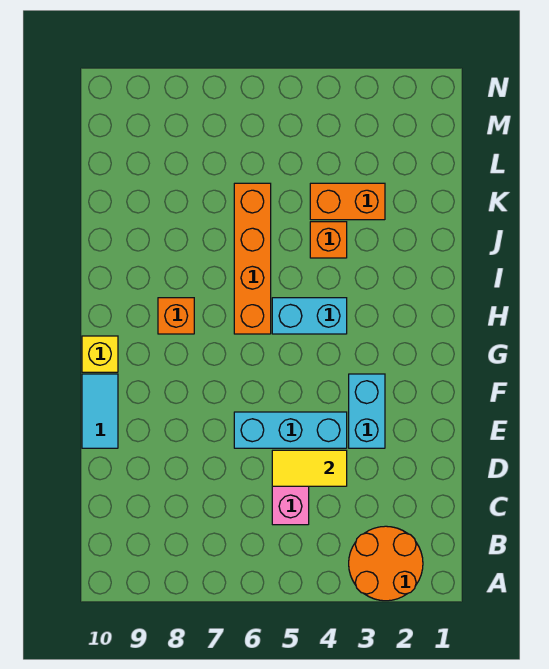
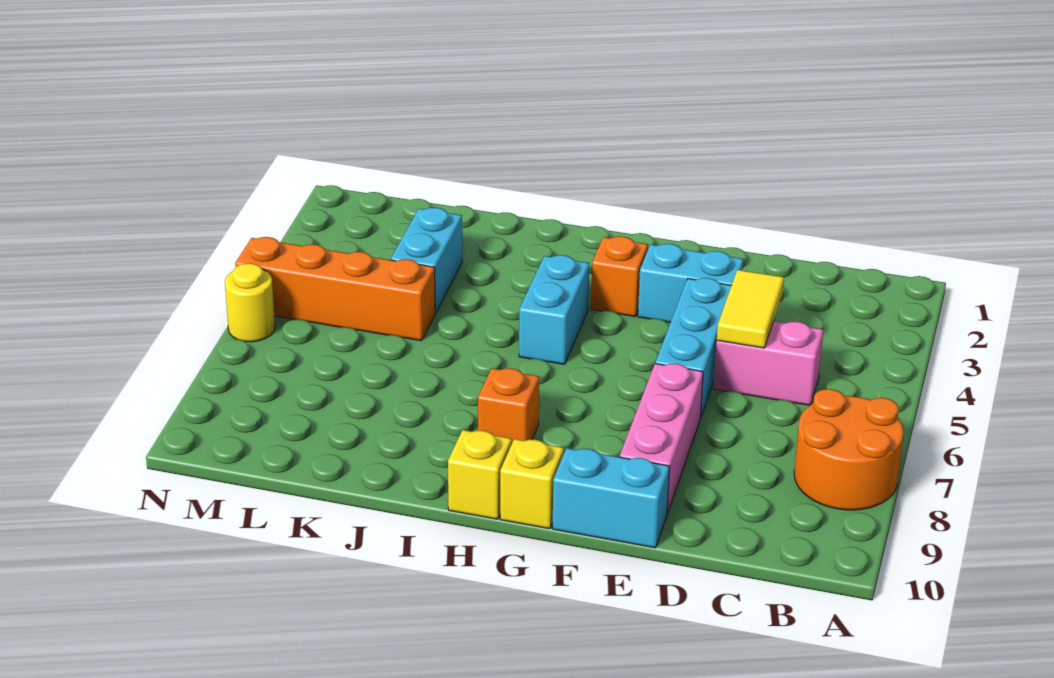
orange 2x2 round brick [349,526,423,601] -> orange 2x2 round brick moved to [794,389,904,510]
none -> pink 1x3 brick [620,364,703,514]
cyan 1x2 tile [82,374,118,448] -> cyan 1x2 brick [552,448,670,548]
orange 1x4 brick [234,183,271,334] -> orange 1x4 brick moved to [235,237,435,341]
none -> yellow 1x1 brick [448,430,512,519]
orange 1x1 brick [310,222,347,258] -> orange 1x1 brick moved to [591,236,648,317]
orange 1x2 brick [310,183,385,220] -> cyan 1x2 brick [391,207,462,313]
none -> yellow 1x1 round brick [225,263,275,342]

